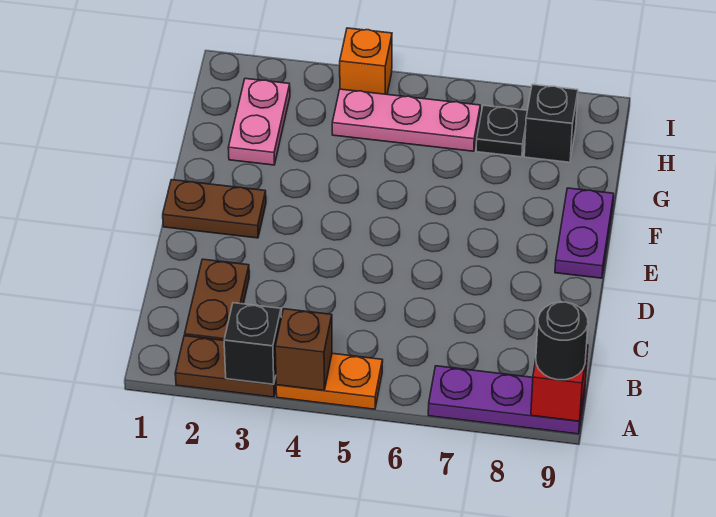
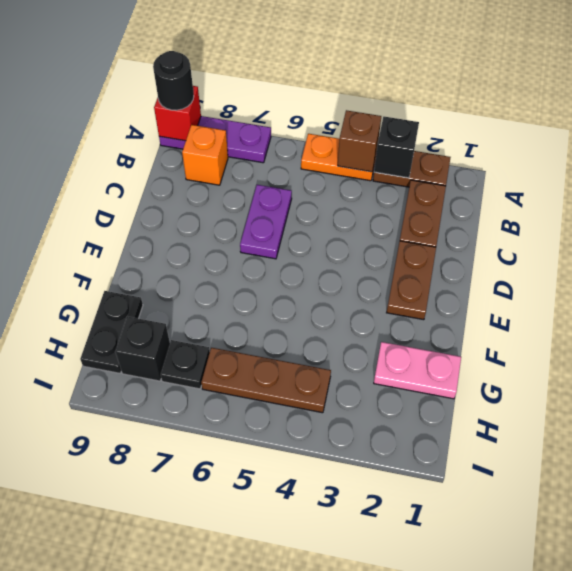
brown 1x2 plate [163,180,266,238] -> brown 1x2 plate turned to [387,241,436,320]
purple 1x2 plate [555,188,614,278] -> purple 1x2 plate moved to [240,185,292,259]
pink 1x2 plate [228,79,290,165] -> pink 1x2 plate turned to [374,342,461,399]
none -> black 1x2 plate [80,291,143,373]
pink 1x3 plate [332,89,480,151] -> brown 1x3 plate [201,348,331,413]
orange 1x1 brick [340,28,392,94] -> orange 1x1 brick moved to [182,125,228,185]

